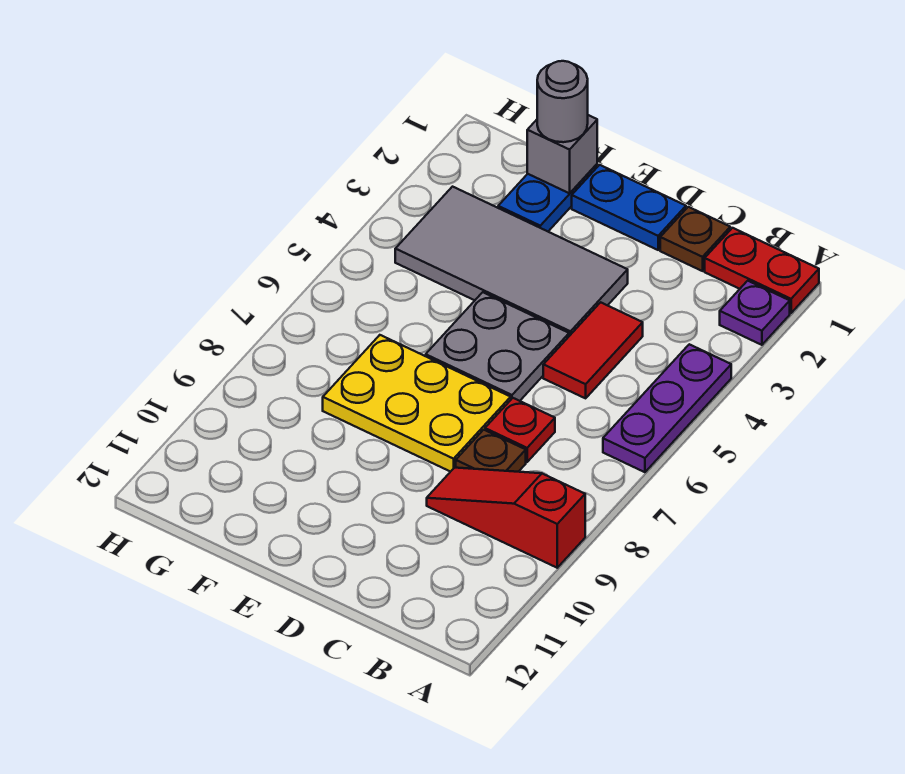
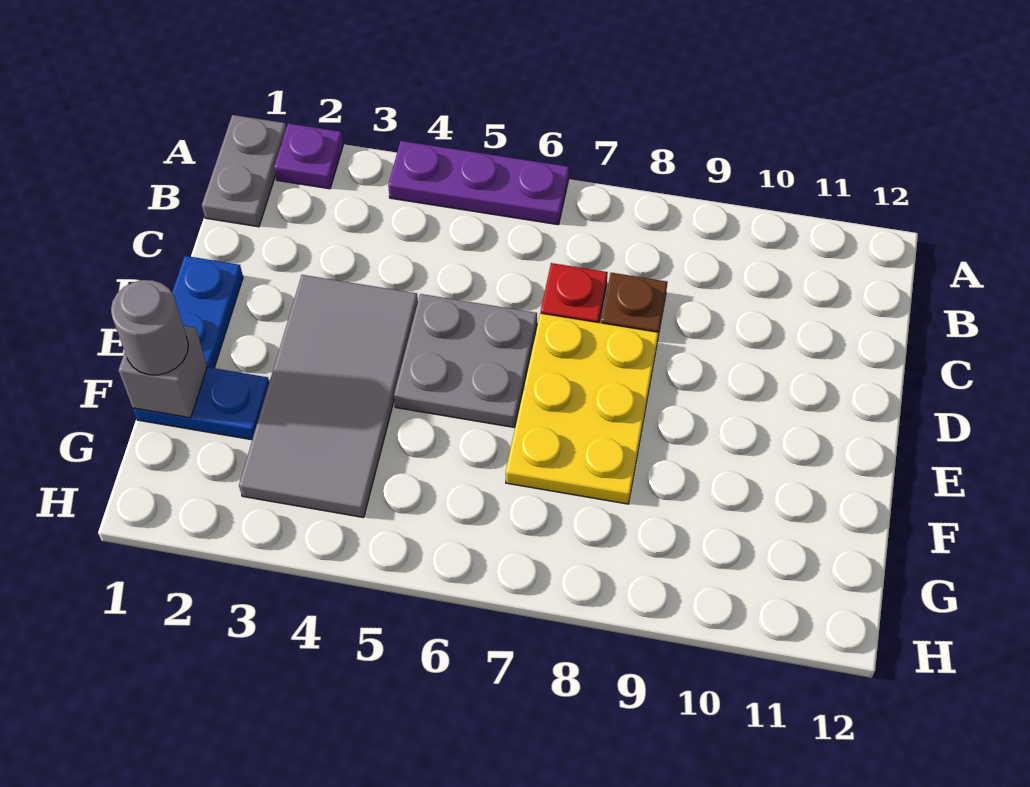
red 1x2 plate [705,228,819,313] -> grey 1x2 plate [202,115,286,227]
red 1x3 slope [427,468,585,568] -> none
brown 1x1 plate [660,207,730,271] -> none
red 1x2 tile [543,302,643,398] -> none

